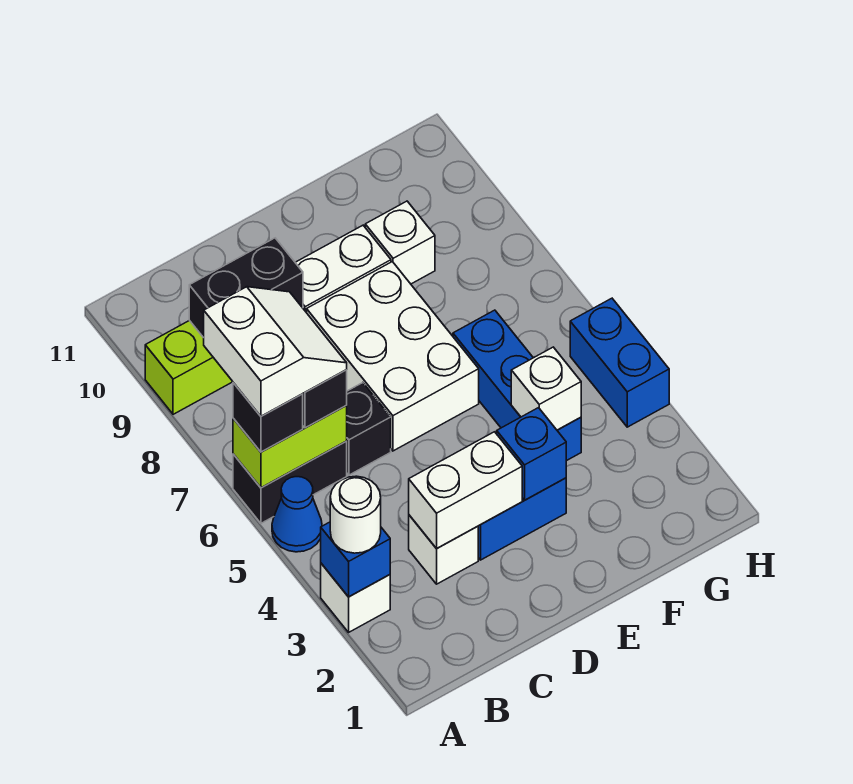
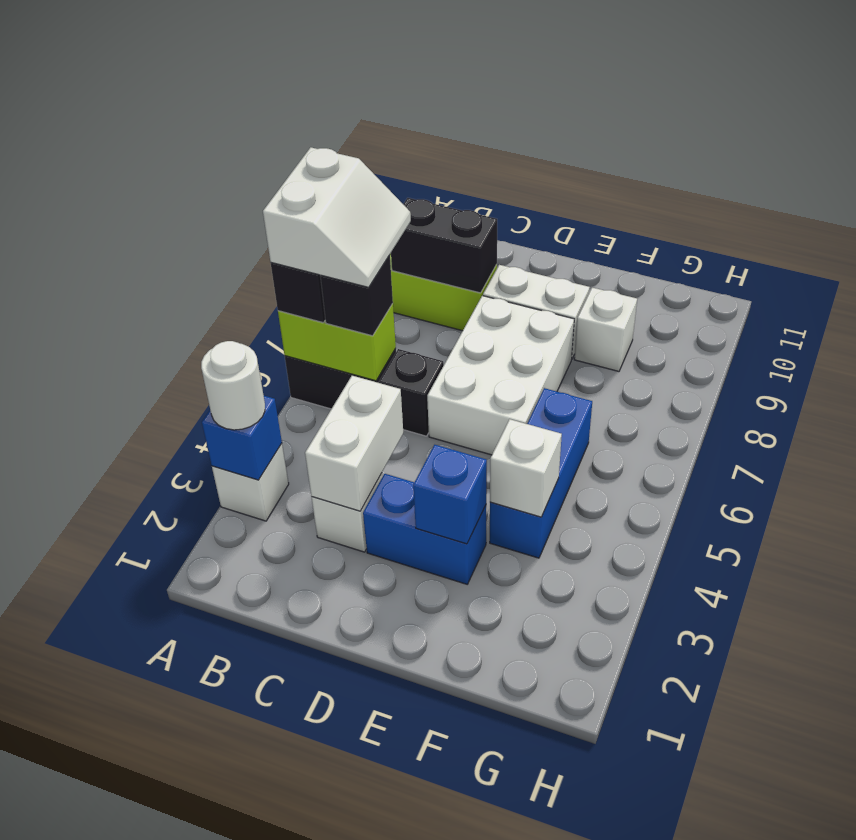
blue 1x1 cone [272,477,322,552] -> none
white 1x2 brick [409,432,522,549] -> white 1x2 brick turned to [305,376,403,511]
blue 1x2 brick [570,298,669,427] -> none

